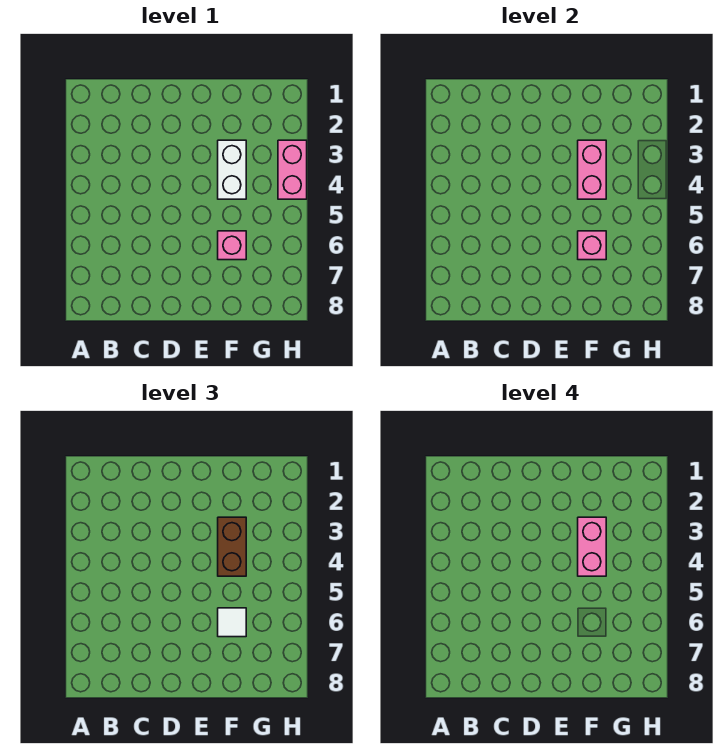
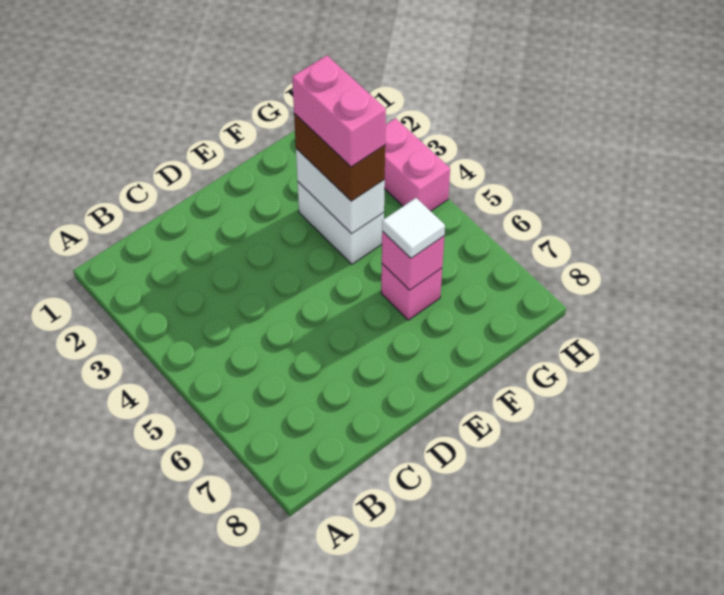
pink 1x2 brick [578,140,606,199] -> white 1x2 brick [296,149,385,234]

